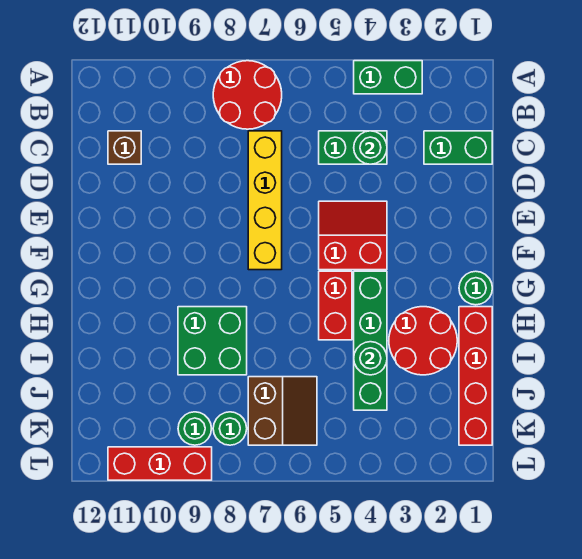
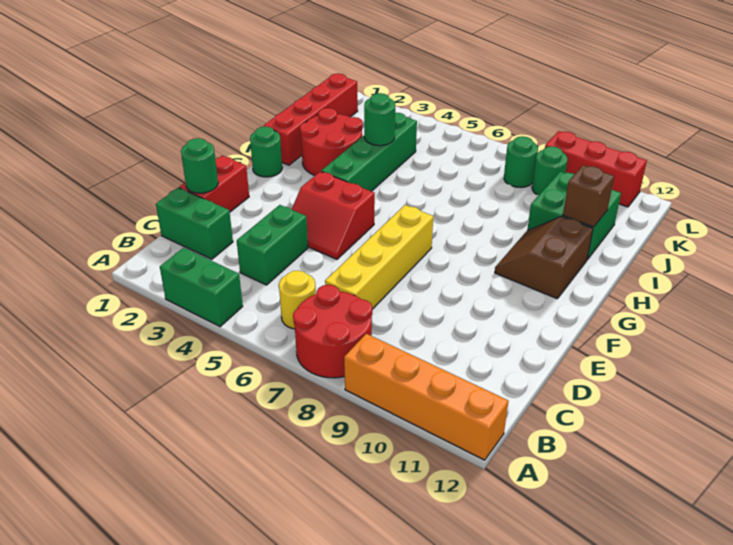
none -> orange 1x4 brick [344,334,509,460]
none -> yellow 1x1 round brick [279,271,316,329]
green 1x2 brick [319,131,387,164] -> green 1x2 brick turned to [237,205,308,285]
green 1x1 round brick [354,131,387,164] -> green 1x1 round brick moved to [181,138,218,193]
brown 1x1 brick [108,131,141,164] -> brown 1x1 brick moved to [563,165,614,227]
red 1x2 brick [319,271,352,340] -> red 1x2 brick moved to [179,156,249,212]
green 2x2 brick [178,307,247,375] -> green 2x2 brick moved to [527,171,621,260]
brown 2x2 slope [248,377,317,445] -> brown 2x2 slope moved to [495,217,593,299]

